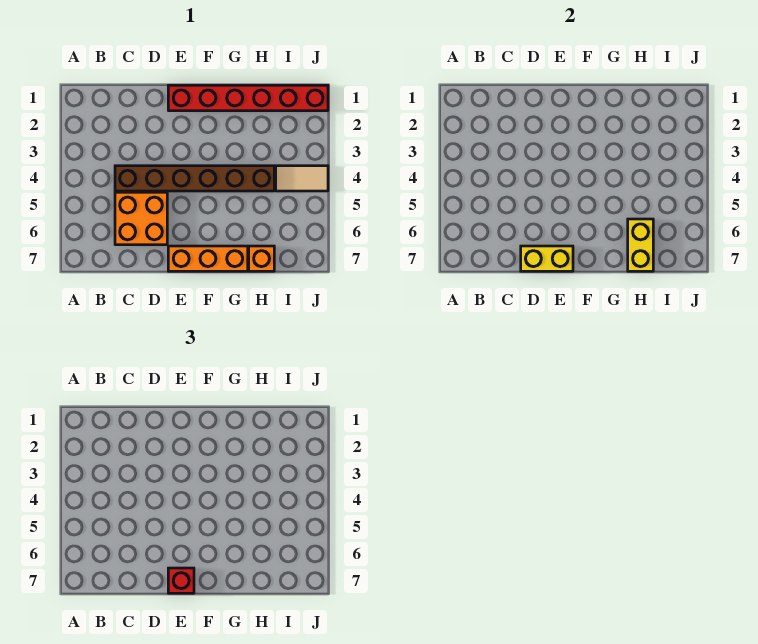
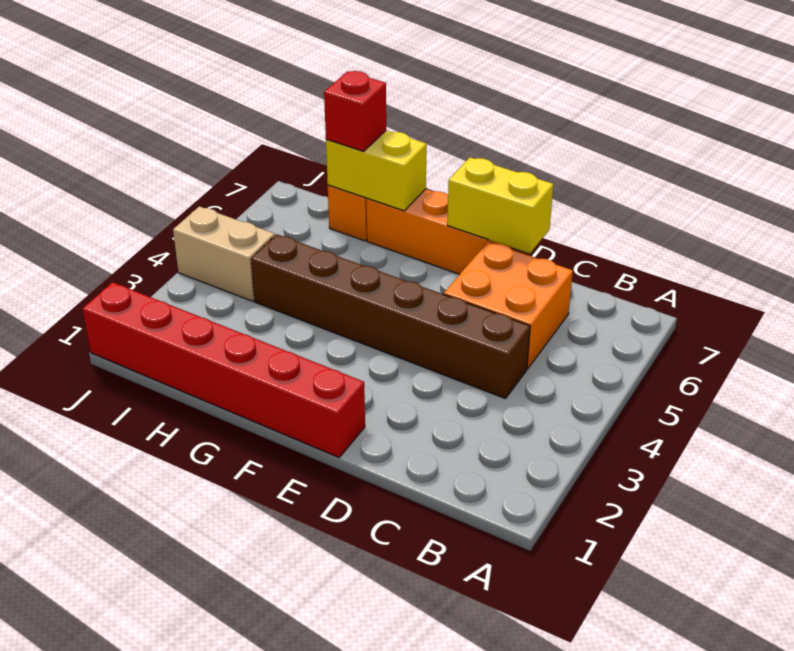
red 1x1 brick [168,568,194,593] -> red 1x1 brick moved to [324,71,386,151]
yellow 1x2 brick [628,219,653,271] -> yellow 1x2 brick turned to [326,131,427,211]
tan 1x2 tile [276,166,328,191] -> tan 1x2 brick [173,206,275,301]

